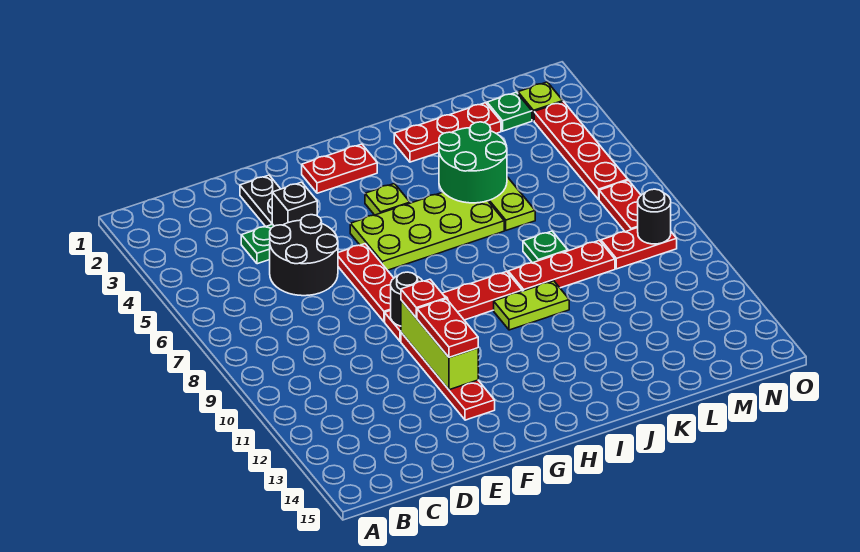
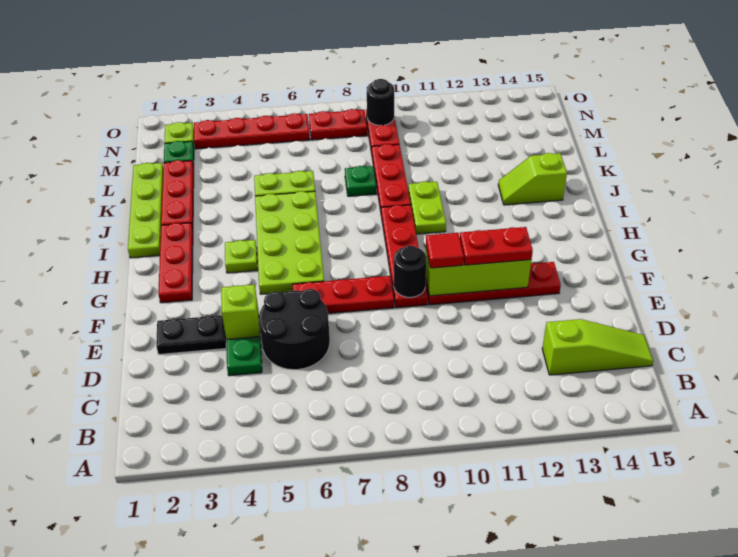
none -> lime 1x3 slope [542,319,653,375]
black 1x1 brick [272,182,317,226] -> lime 1x1 brick [221,284,260,340]
red 1x1 plate [401,279,446,318] -> red 1x1 tile [426,233,464,268]
red 1x2 plate [302,144,377,193] -> red 1x3 plate [158,223,193,303]
none -> lime 1x4 plate [128,163,163,258]
green 2x2 round brick [439,122,507,203] -> none
none -> lime 1x2 slope [498,153,567,205]

